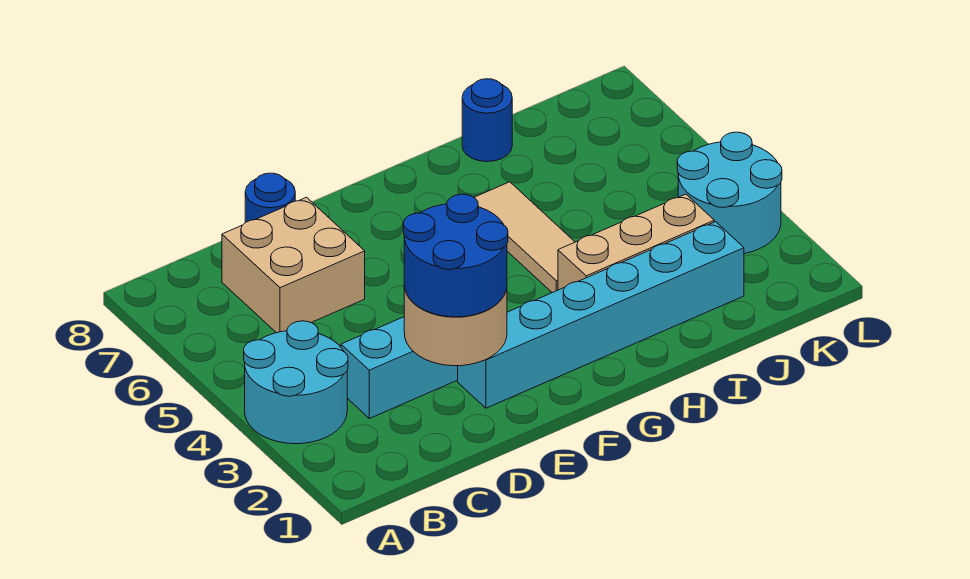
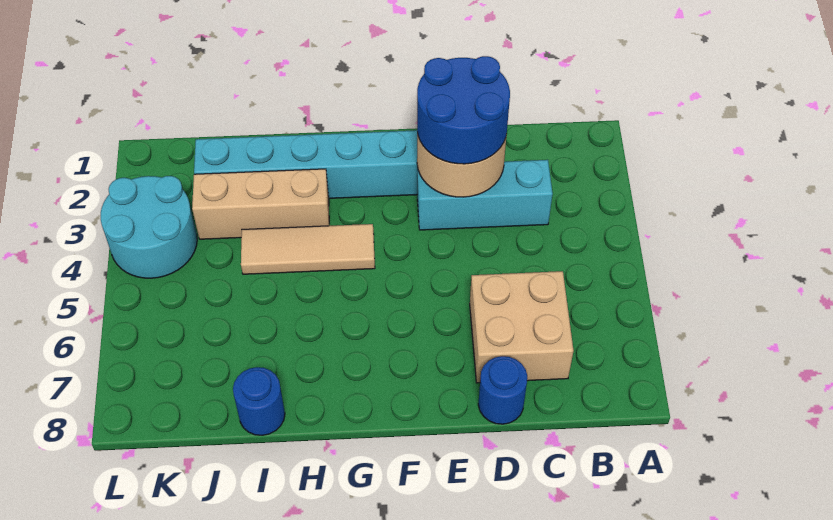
cyan 2x2 round brick [244,321,348,444] -> none
tan 1x3 tile [474,182,575,293] -> tan 1x3 tile turned to [241,224,375,274]

